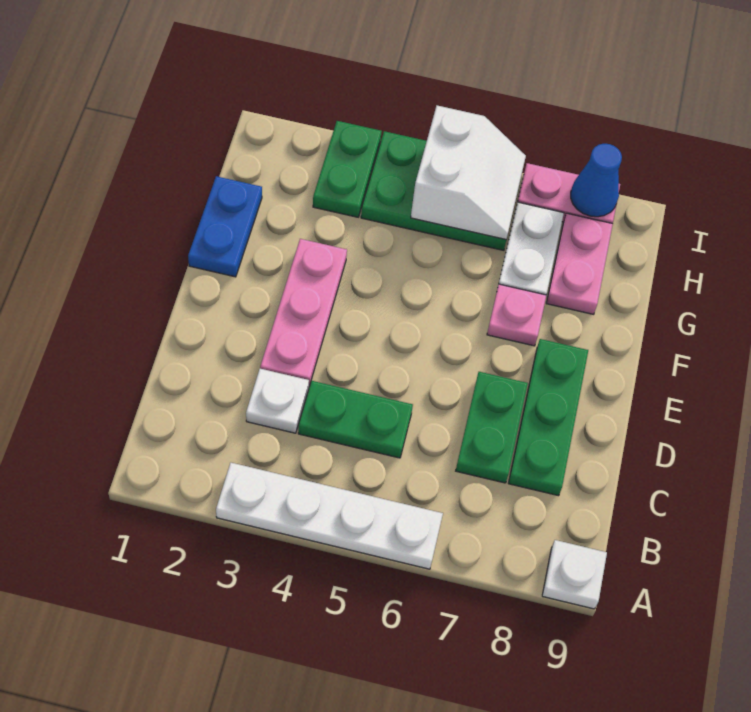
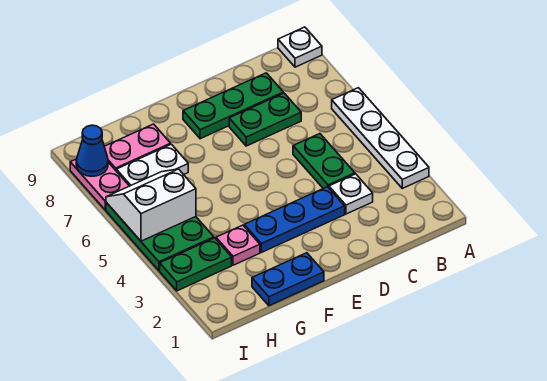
pink 1x3 plate [260,239,347,386] -> blue 1x3 plate [244,187,345,252]
pink 1x1 plate [487,284,546,346] -> pink 1x1 plate moved to [216,225,260,265]

